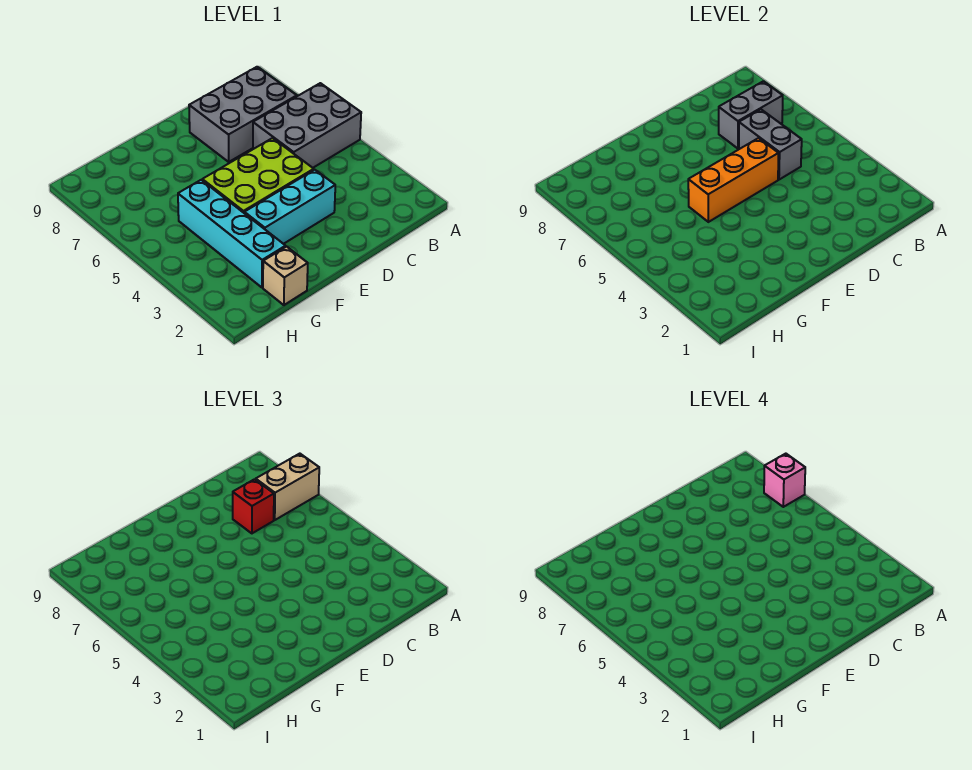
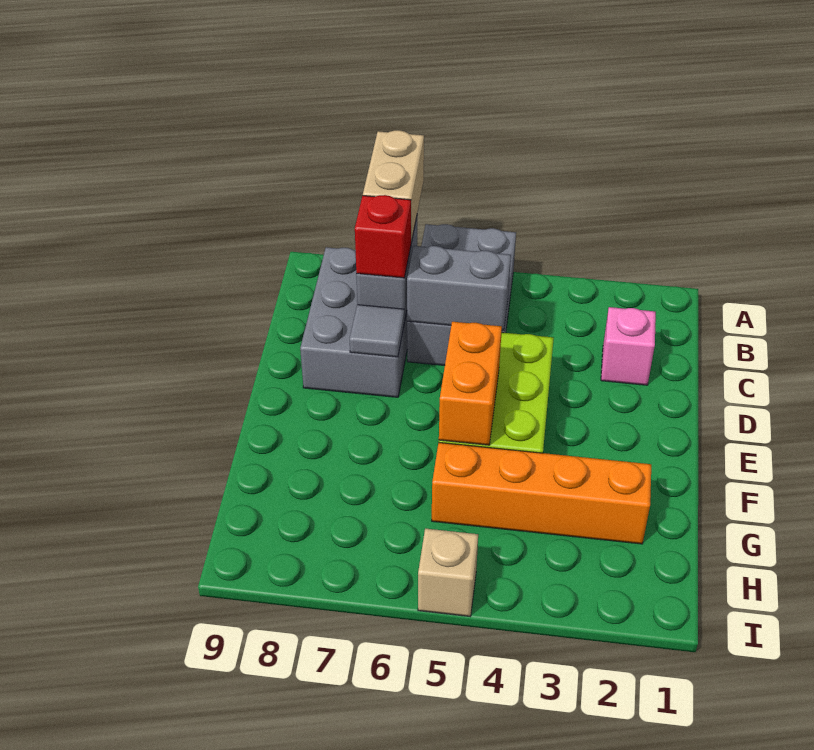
pink 1x1 brick [764,454,805,507] -> pink 1x1 brick moved to [601,307,656,385]
cyan 1x3 brick [244,170,335,244] -> none
orange 1x3 brick [688,138,779,222] -> orange 1x2 brick [439,322,502,445]
none -> grey 1x1 tile [350,305,404,357]
tan 1x1 brick [263,247,308,305] -> tan 1x1 brick moved to [418,529,478,616]
cyan 1x4 brick [178,180,286,287] -> orange 1x4 brick [432,442,651,544]

